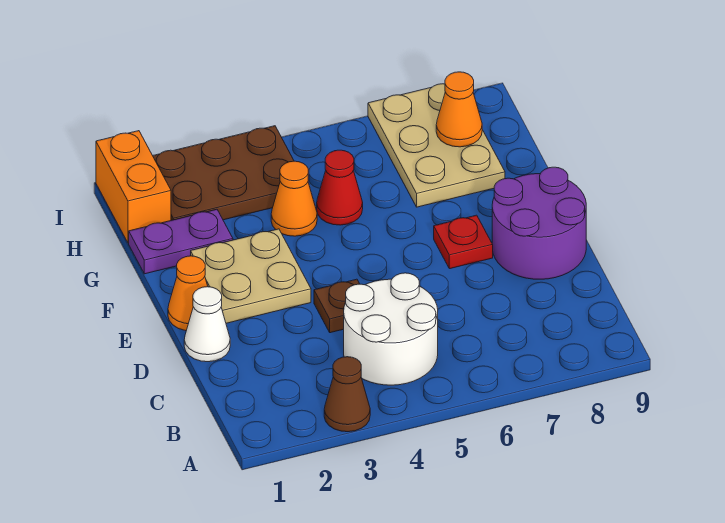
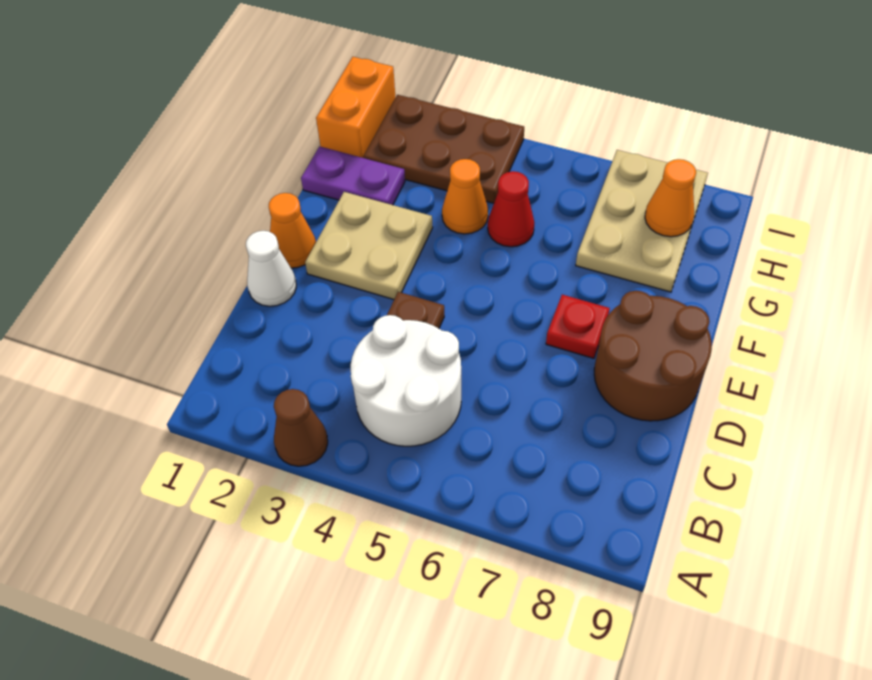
purple 2x2 round brick [492,167,586,279] -> brown 2x2 round brick [594,291,712,421]

